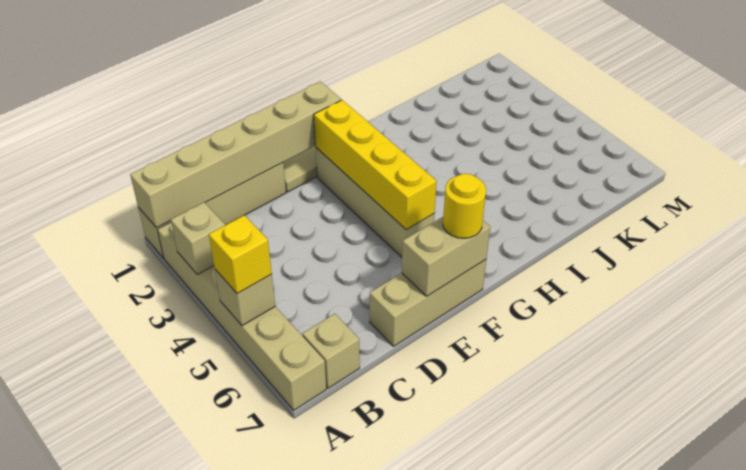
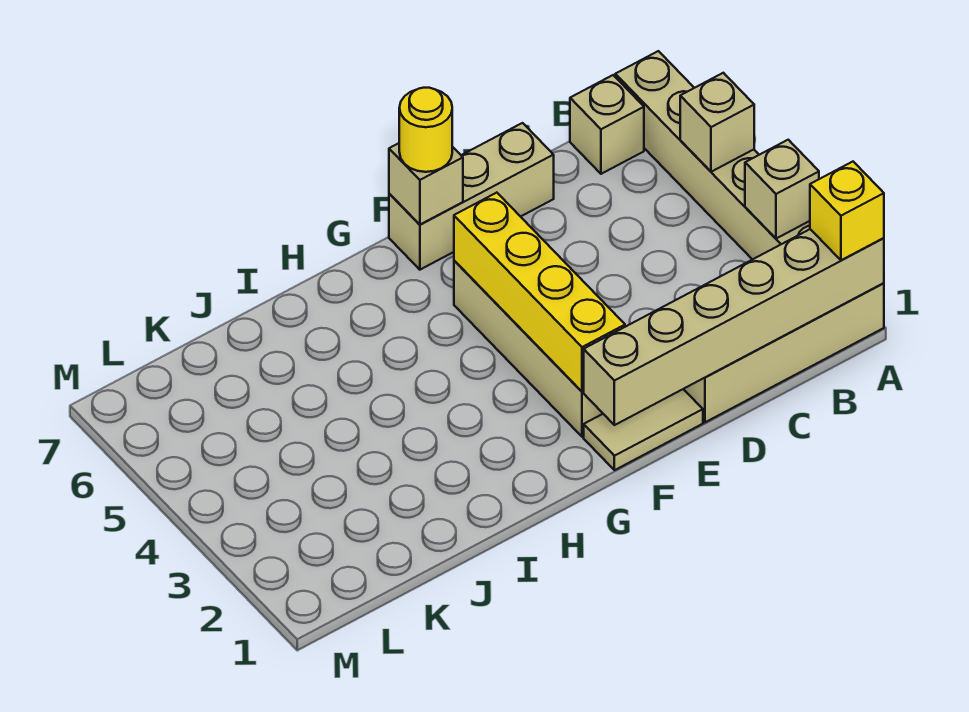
yellow 1x1 brick [209,215,272,293] -> yellow 1x1 brick moved to [810,162,884,260]
tan 1x2 brick [402,217,490,296] -> tan 1x1 brick [389,143,463,224]

